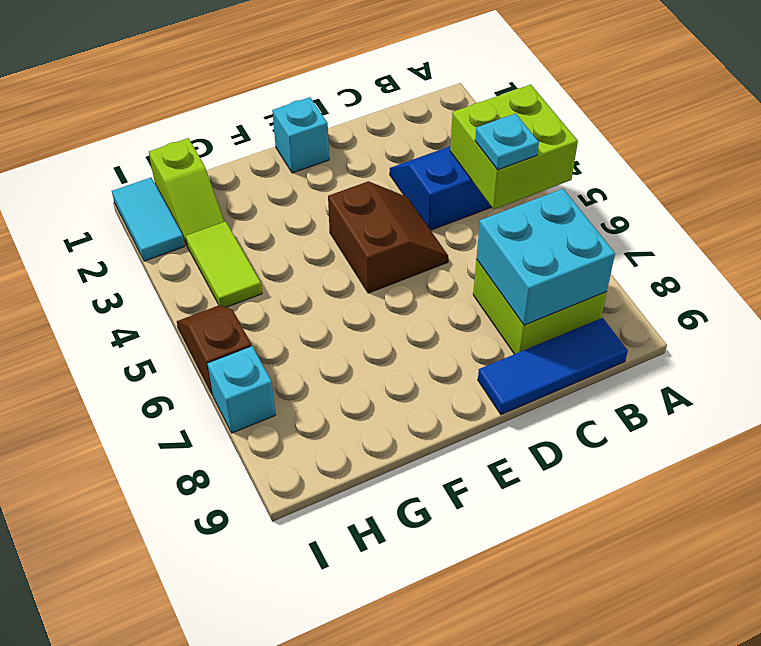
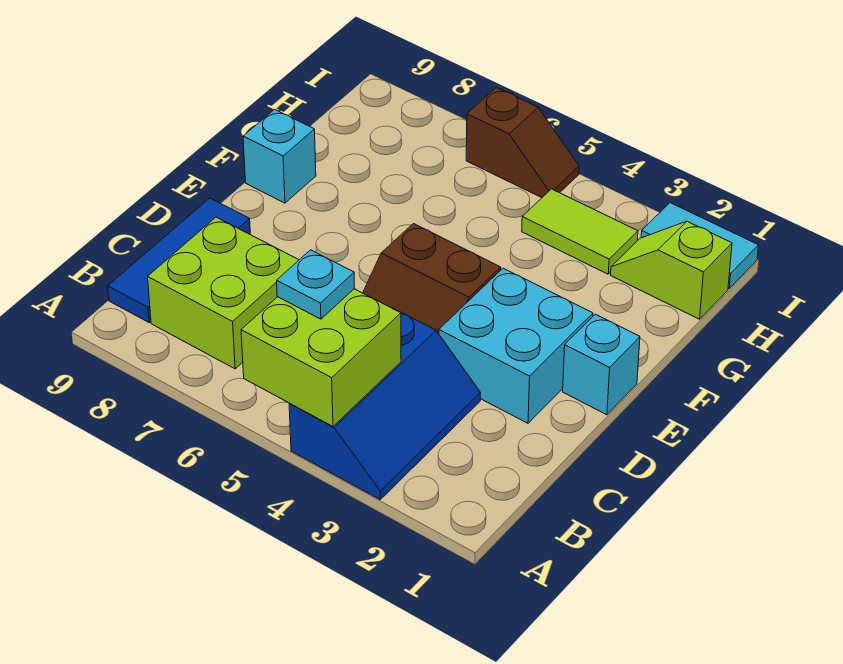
cyan 2x2 brick [476,189,615,325] -> cyan 2x2 brick moved to [439,268,593,423]
cyan 1x1 brick [208,346,275,433] -> cyan 1x1 brick moved to [243,109,316,203]

